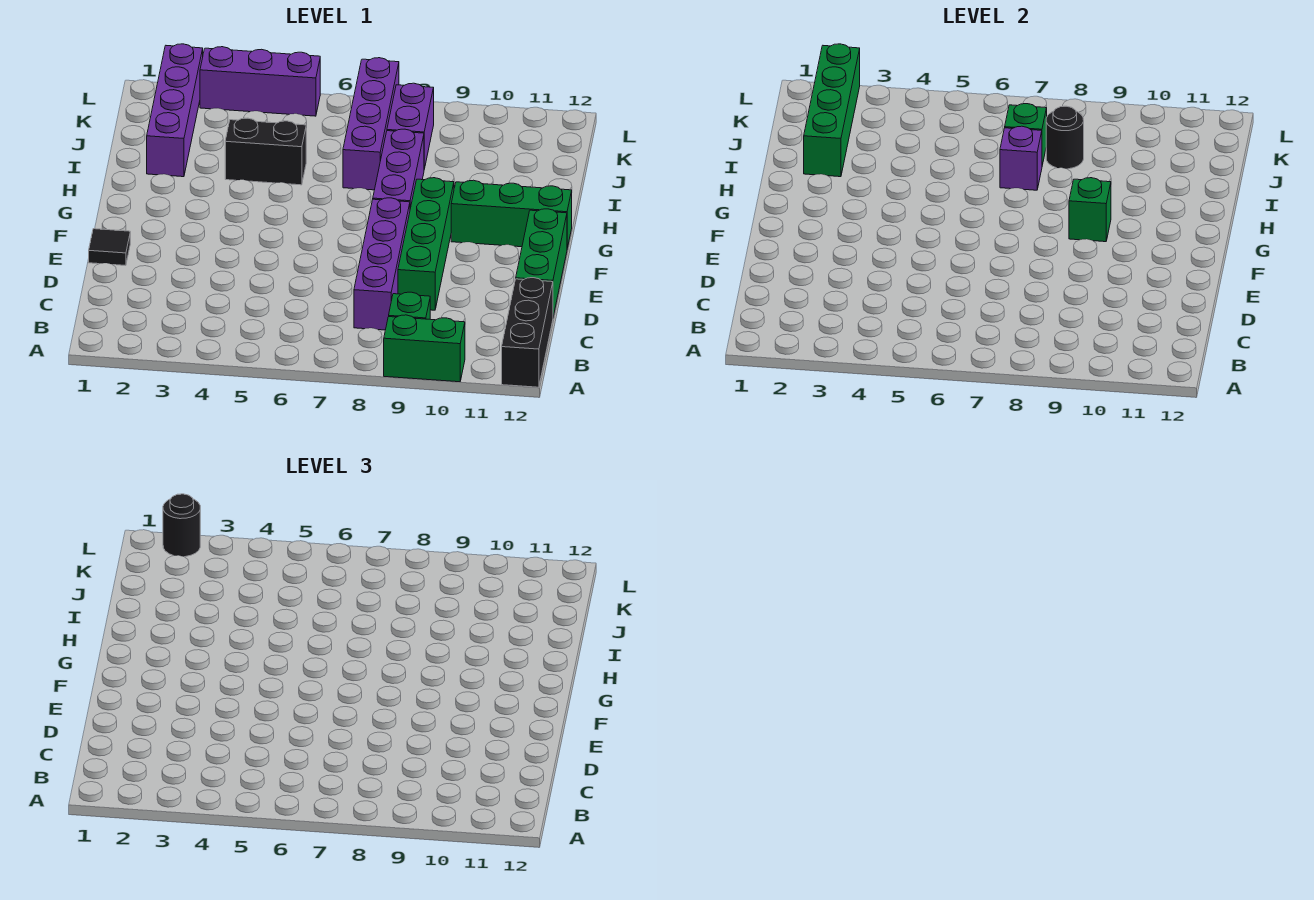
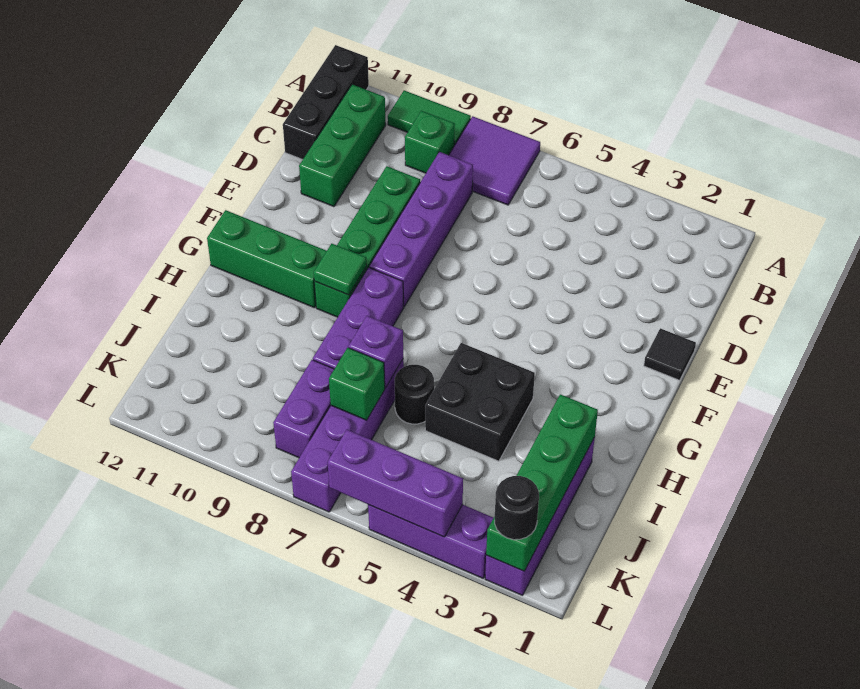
none -> purple 2x2 tile [449,116,540,205]
green 1x2 brick [384,315,465,382] -> green 1x2 tile [388,90,471,145]
green 1x3 brick [516,209,567,317] -> green 1x3 brick moved to [299,84,386,207]
green 1x1 brick [1069,178,1111,242] -> green 1x1 tile [314,244,367,295]
black 1x2 brick [225,118,306,185] -> black 2x2 brick [425,343,535,461]
black 1x1 round brick [1046,106,1084,169] -> black 1x1 round brick moved to [395,365,434,424]
none -> purple 1x3 brick [328,430,463,537]

